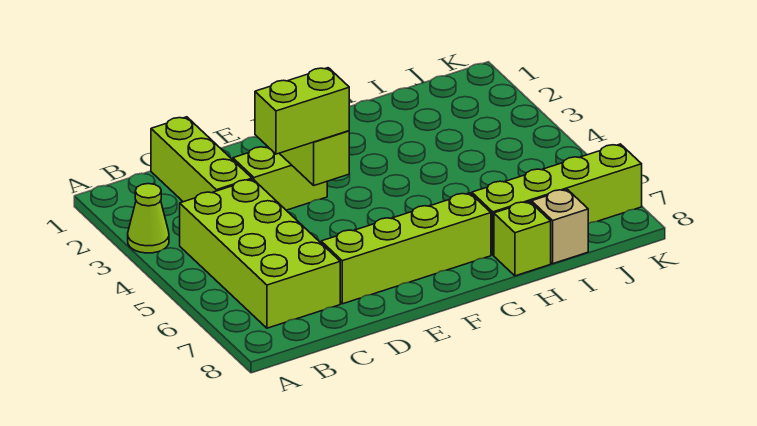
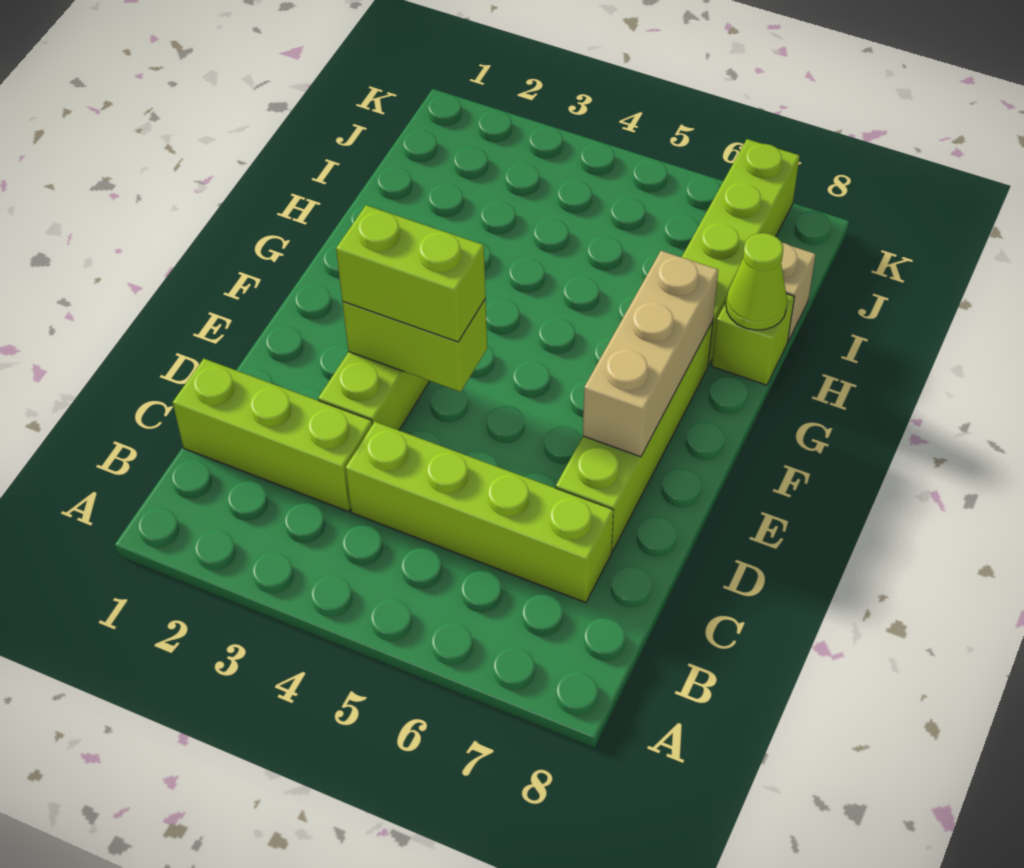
lime 1x1 cone [128,184,169,253] -> lime 1x1 cone moved to [726,233,787,330]
lime 2x4 brick [180,179,340,328] -> lime 1x4 brick [346,422,613,603]
lime 1x2 brick [255,68,349,154] -> lime 1x2 brick turned to [336,205,486,342]
none -> tan 1x3 brick [583,251,718,457]

